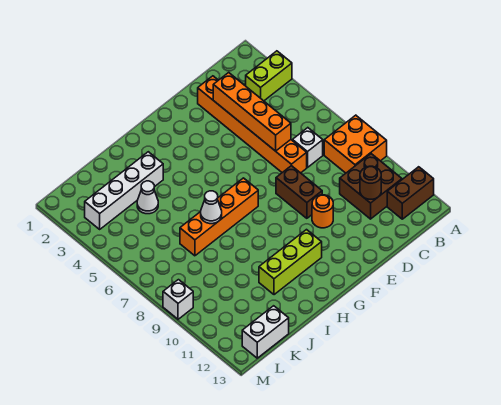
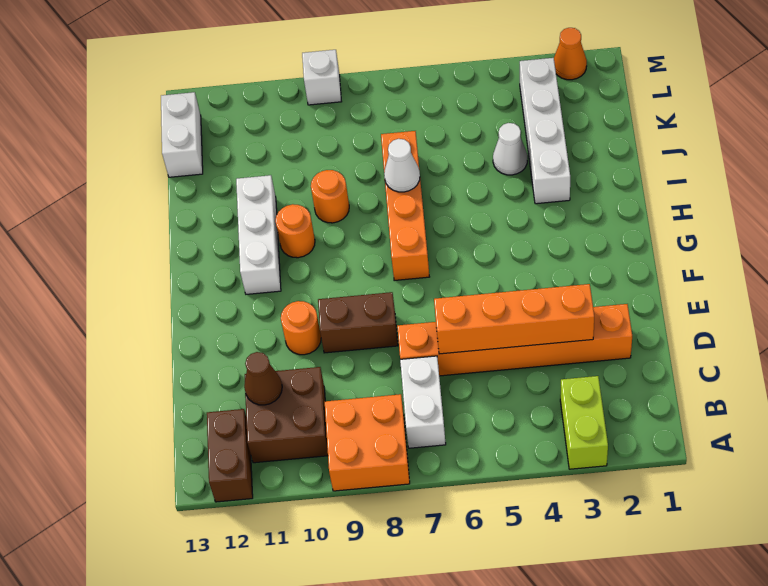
white 1x1 brick [293,128,323,167] -> white 1x2 brick [400,356,446,448]
brown 1x1 round brick [360,166,381,199] -> brown 1x1 cone [244,352,282,405]
lime 1x3 brick [259,230,322,295] -> white 1x3 brick [236,175,281,294]
none -> orange 1x1 round brick [276,204,315,258]
none -> orange 1x1 round brick [311,170,349,223]
none -> orange 1x1 cone [554,28,587,80]

